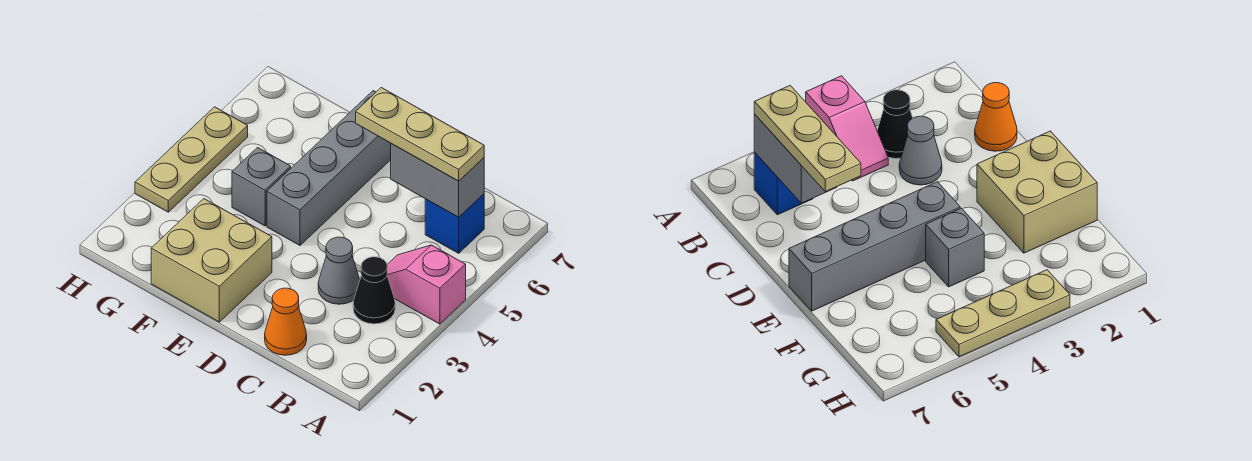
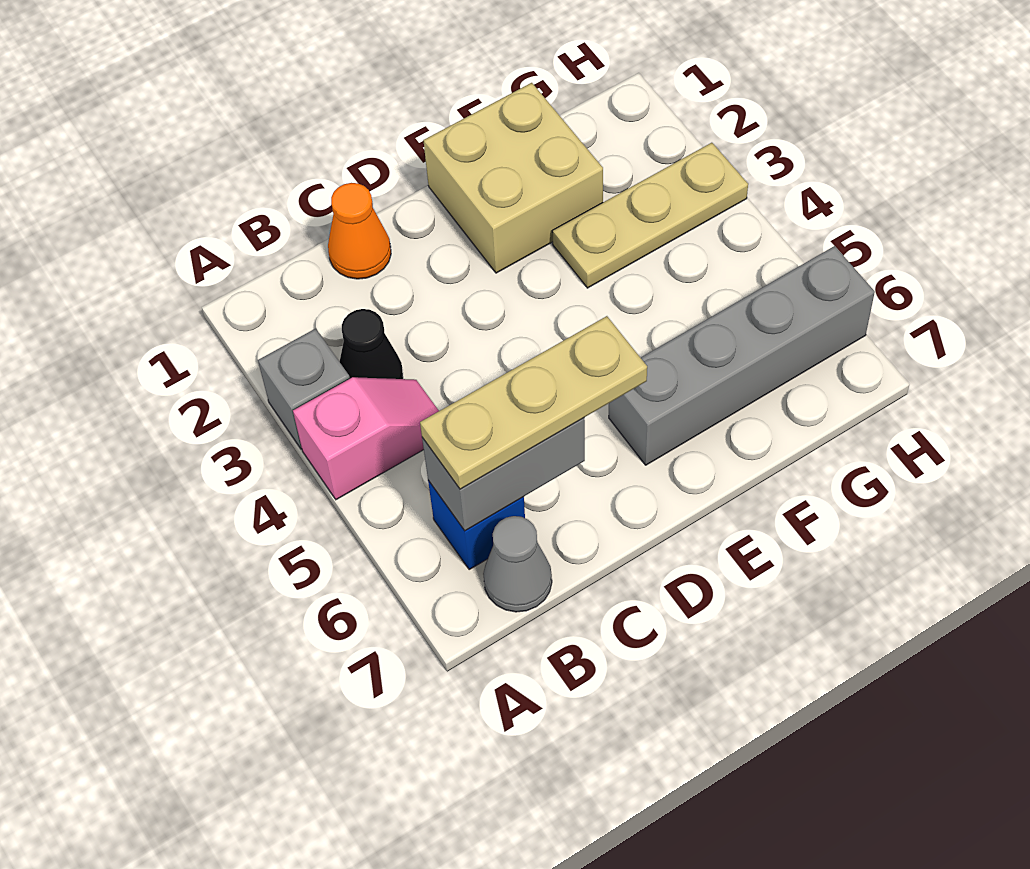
grey 1x1 cone [318,237,360,304] -> grey 1x1 cone moved to [483,516,552,612]
grey 1x4 brick [267,91,391,245] -> grey 1x4 brick turned to [609,246,875,465]
grey 1x1 brick [232,148,291,226] -> grey 1x1 brick moved to [258,329,350,449]
tan 1x3 plate [135,107,248,212] -> tan 1x3 plate turned to [552,143,748,288]

